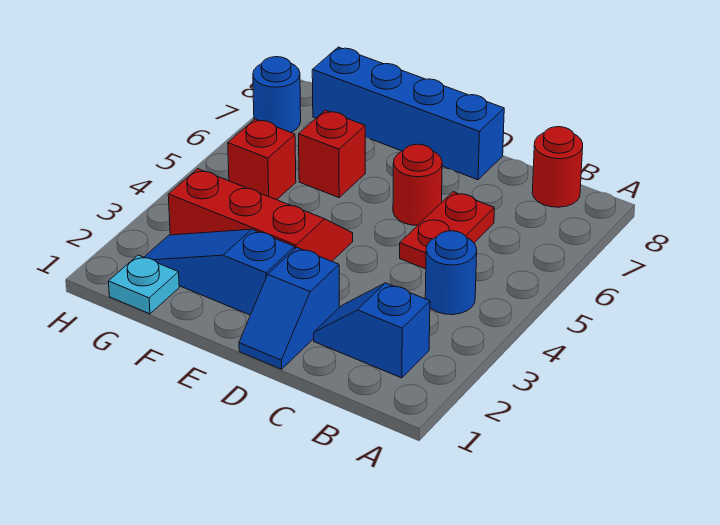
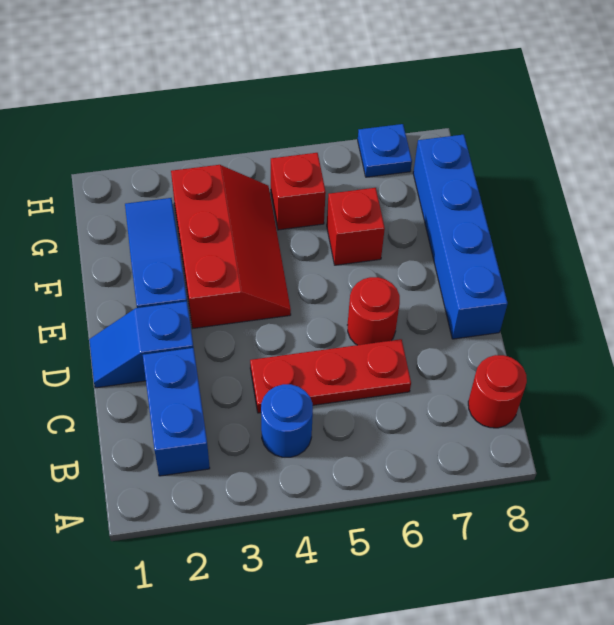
blue 1x2 slope [314,283,430,378] -> blue 1x2 brick [143,348,210,476]
red 1x2 plate [400,192,494,269] -> red 1x3 plate [250,339,411,413]
cyan 1x1 plate [108,255,179,314] -> none
blue 1x1 round brick [253,57,301,132] -> blue 1x1 plate [358,124,412,177]

